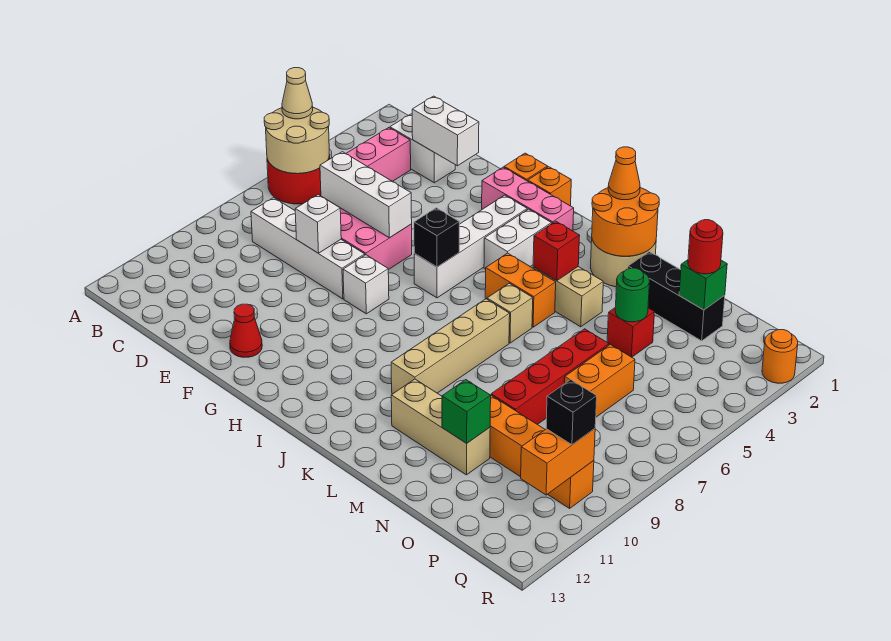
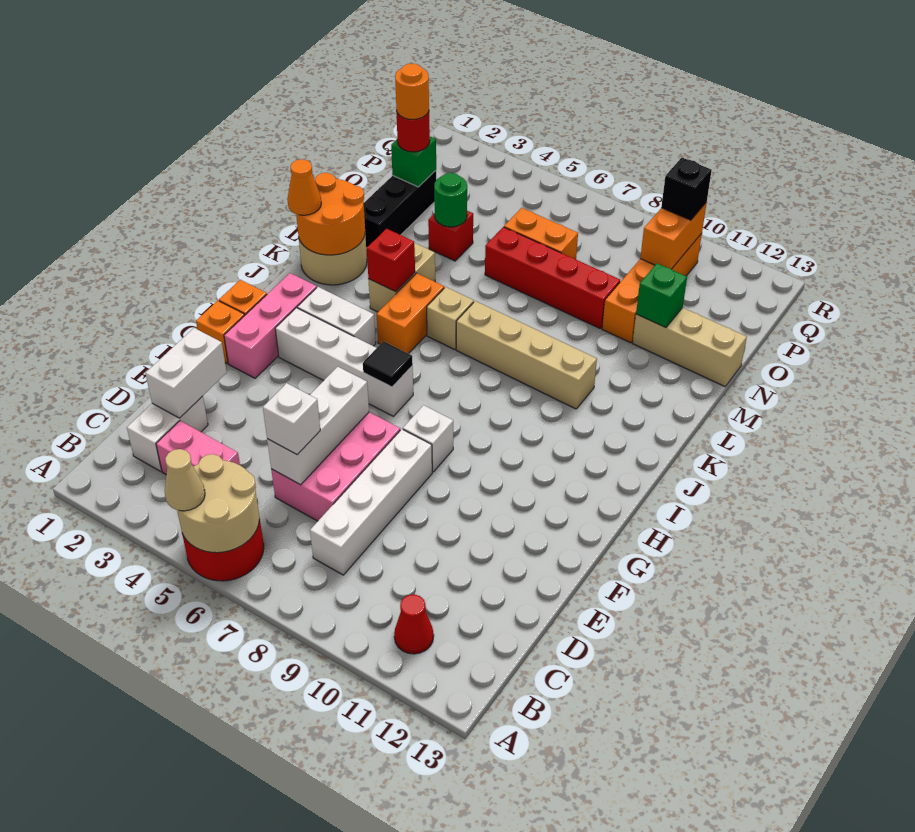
white 1x1 brick [295,195,341,253] -> white 1x1 brick moved to [263,383,320,455]
red 1x1 cone [230,304,262,357] -> red 1x1 cone moved to [394,594,434,654]
black 1x1 brick [414,208,459,267] -> black 1x1 tile [363,341,413,387]
tan 1x3 brick [391,379,490,475] -> tan 1x3 brick turned to [633,308,747,386]
orange 1x2 brick [521,429,595,495] -> orange 1x2 brick turned to [640,202,707,269]
orange 1x1 round brick [762,330,798,383] -> orange 1x1 round brick moved to [395,63,429,120]

